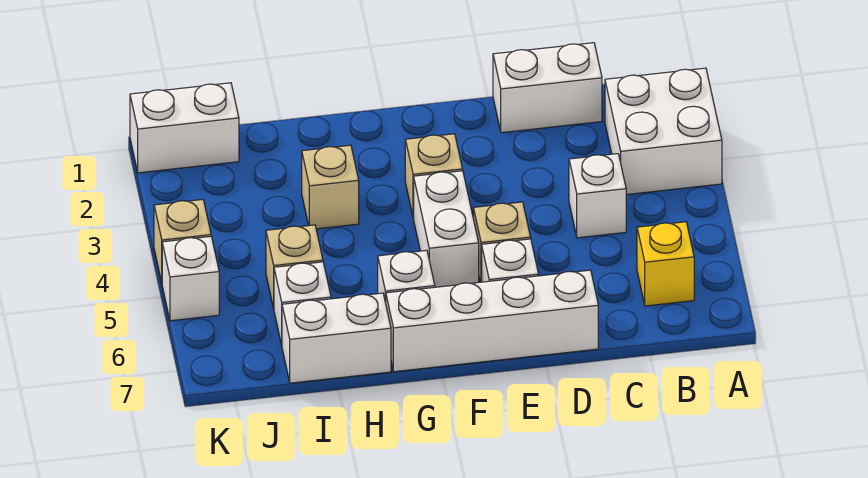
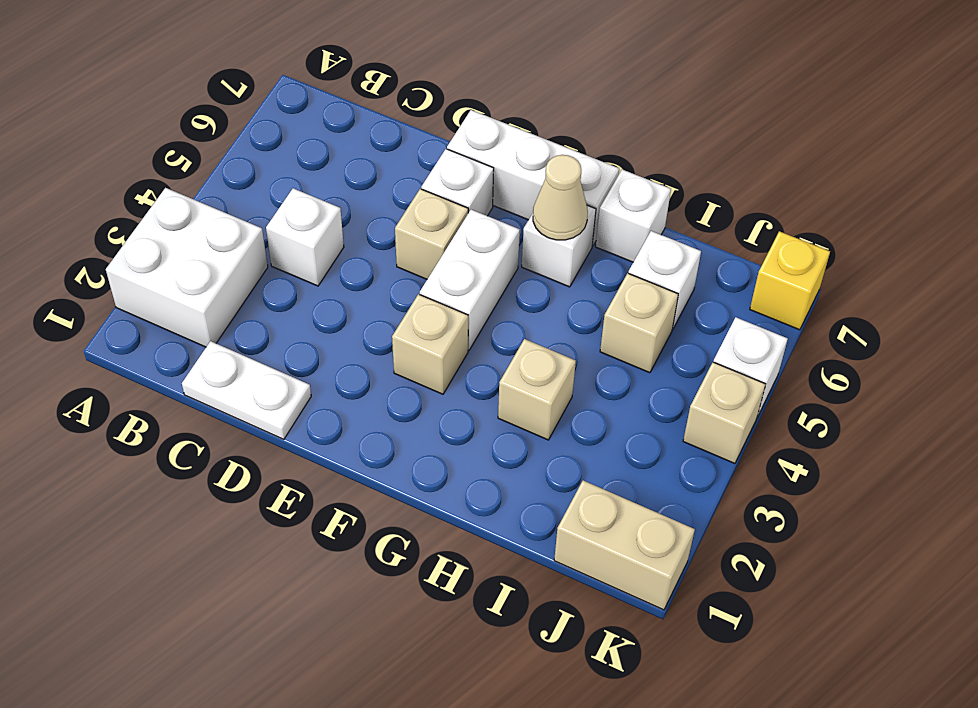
yellow 1x1 brick [637,222,694,306] -> yellow 1x1 brick moved to [750,231,830,330]
white 1x2 brick [493,43,602,133] -> white 1x2 plate [182,341,311,439]
white 1x4 brick [386,270,598,372] -> white 1x3 brick [447,110,619,246]
none -> tan 1x1 cone [533,155,588,240]
white 1x2 brick [282,293,391,383] -> white 1x1 brick [596,170,671,262]
white 1x2 brick [130,83,239,173] -> tan 1x2 brick [554,480,695,610]

